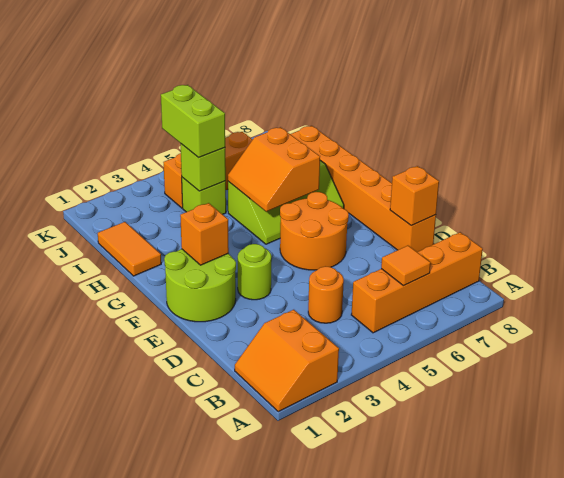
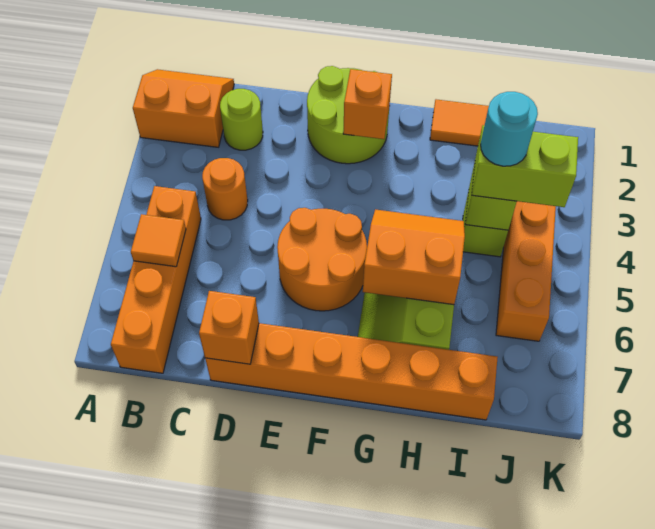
lime 1x1 round brick [238,244,271,300] -> lime 1x1 round brick moved to [220,89,263,150]
none -> cyan 1x1 round brick [481,92,538,166]

